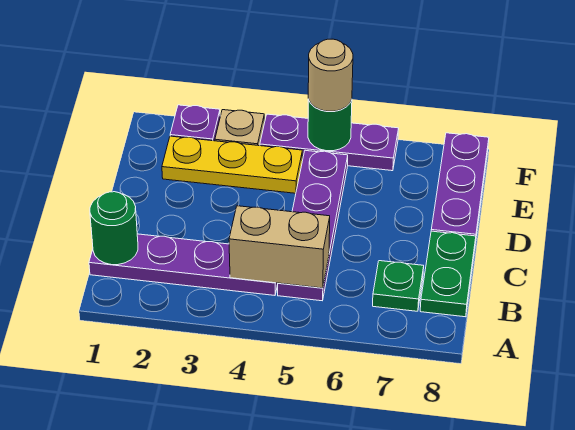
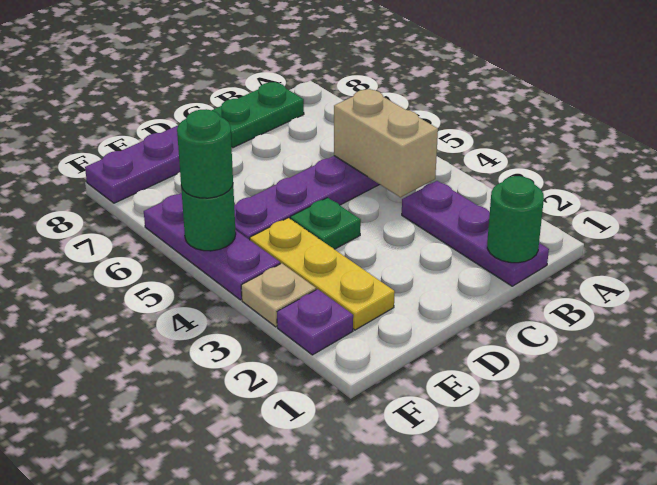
purple 1x4 plate [89,234,278,295] -> purple 1x3 plate [402,181,549,286]
green 1x1 plate [373,261,424,311] -> green 1x1 plate moved to [290,198,361,249]
tan 1x1 round brick [308,39,353,111] -> green 1x1 round brick [177,109,233,198]

